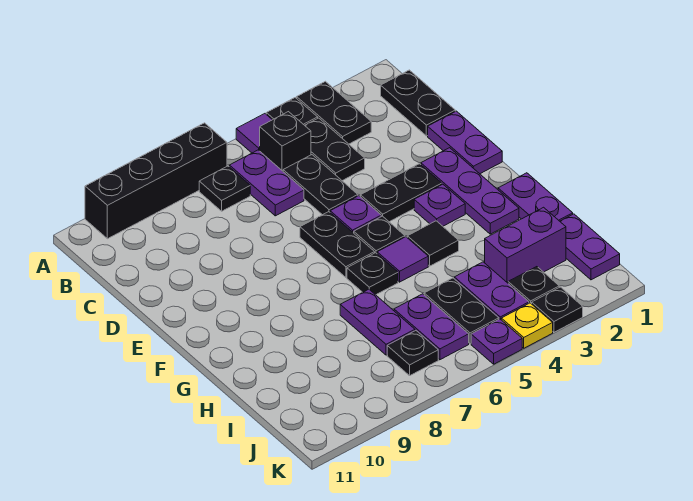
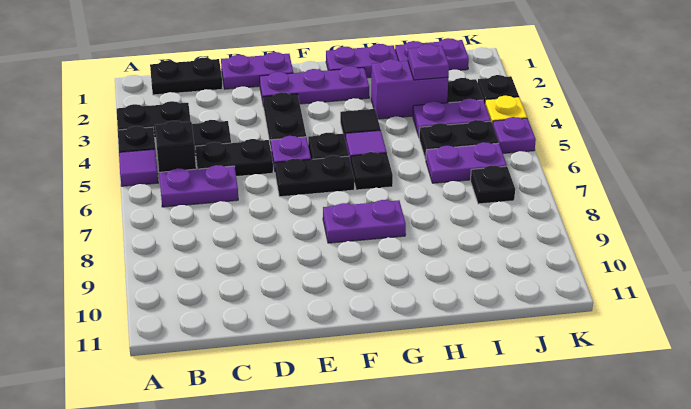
black 1x4 brick [85,123,227,239] -> none
black 1x1 plate [199,166,250,211] -> none
purple 1x1 plate [414,184,465,226] -> purple 1x1 plate moved to [408,44,449,80]
purple 1x2 plate [340,289,415,355] -> purple 1x2 plate moved to [323,200,406,243]
purple 1x2 brick [485,207,566,283] -> purple 1x2 brick turned to [371,59,448,119]

